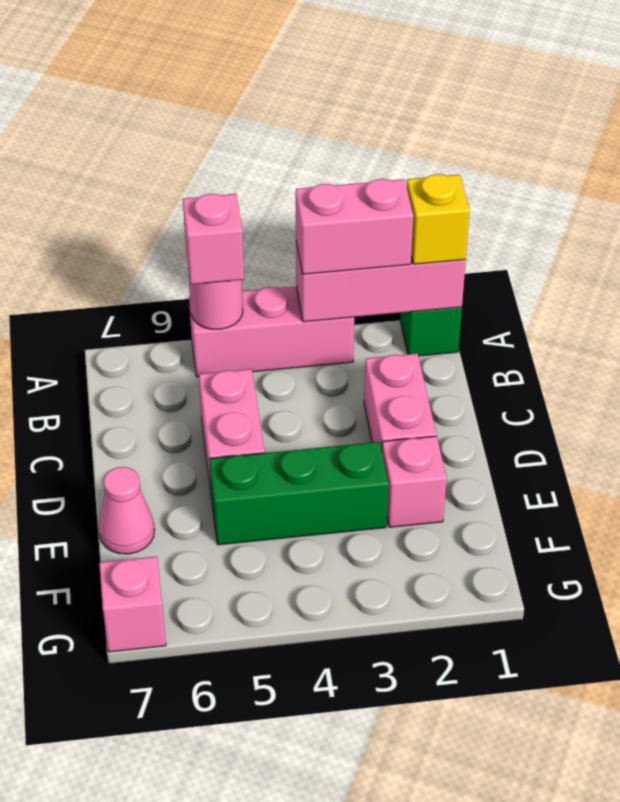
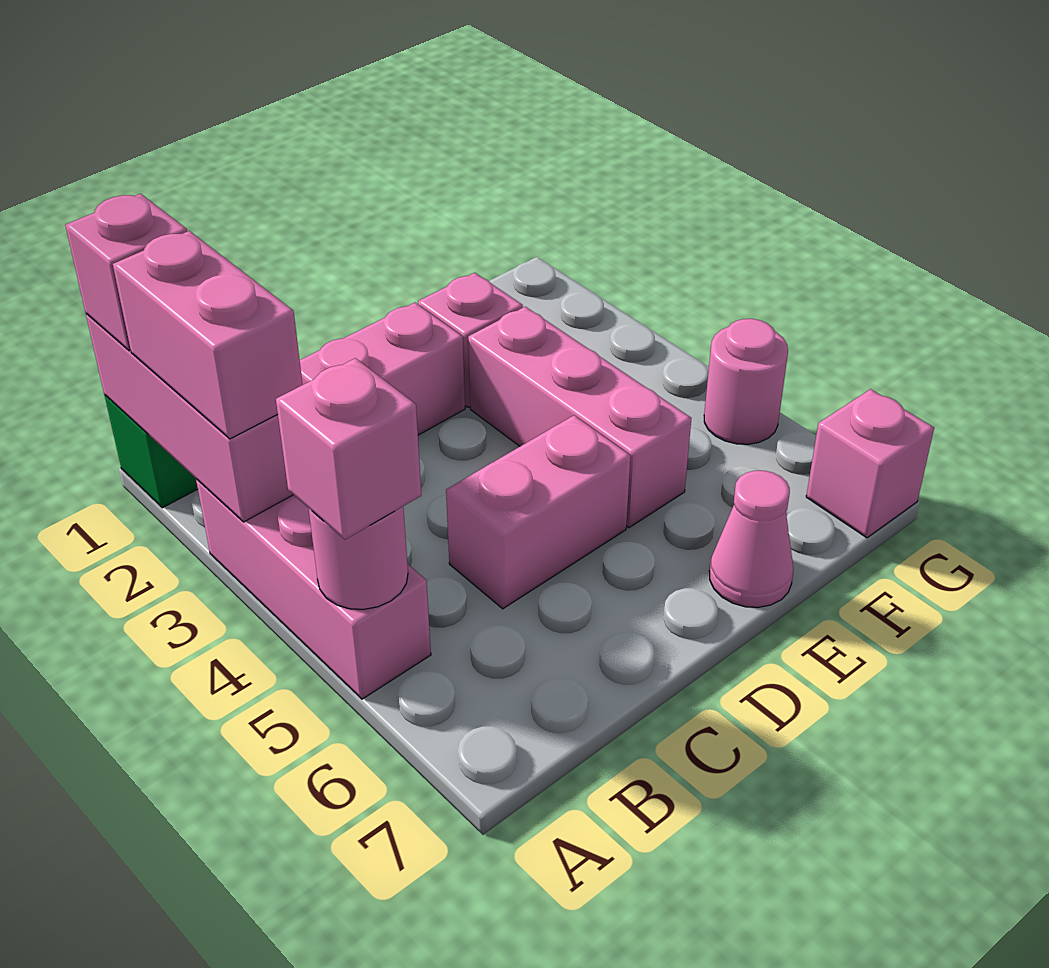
yellow 1x1 brick [407,174,470,264] -> pink 1x1 brick [65,194,187,351]
green 1x3 brick [209,442,388,545] -> pink 1x3 brick [468,307,691,528]
none -> pink 1x1 round brick [704,319,788,444]

